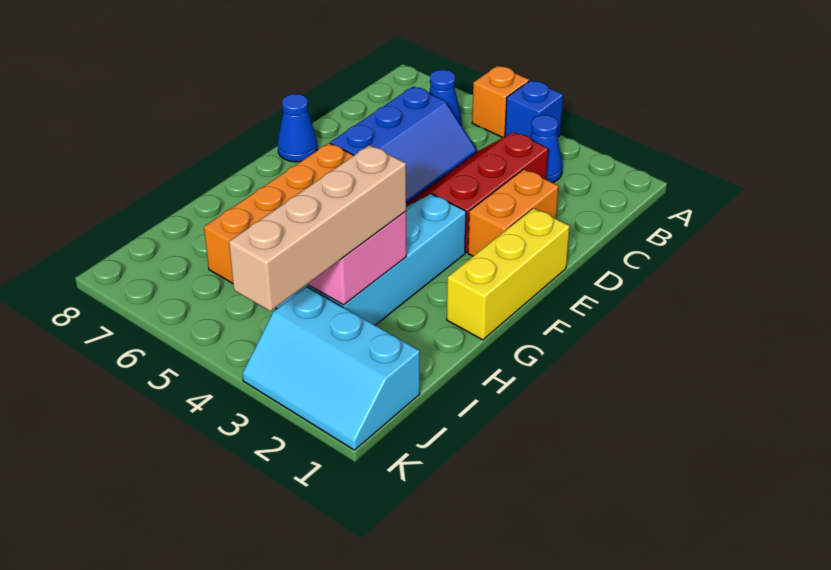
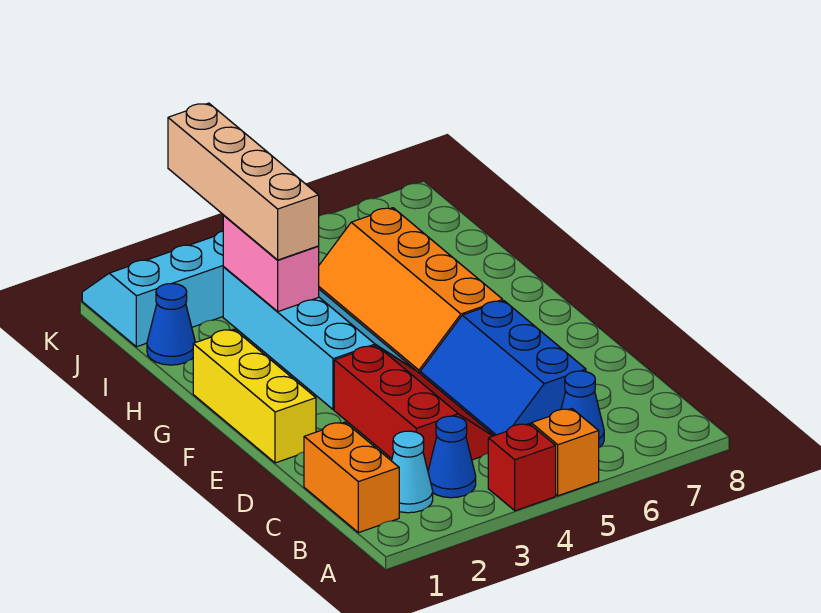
blue 1x1 brick [505,80,563,138] -> red 1x1 brick [488,424,556,511]
none -> cyan 1x1 cone [392,431,433,513]
orange 1x2 brick [468,169,558,256] -> orange 1x2 brick moved to [304,422,399,533]
blue 1x1 cone [278,94,318,162] -> blue 1x1 cone moved to [147,284,195,365]

